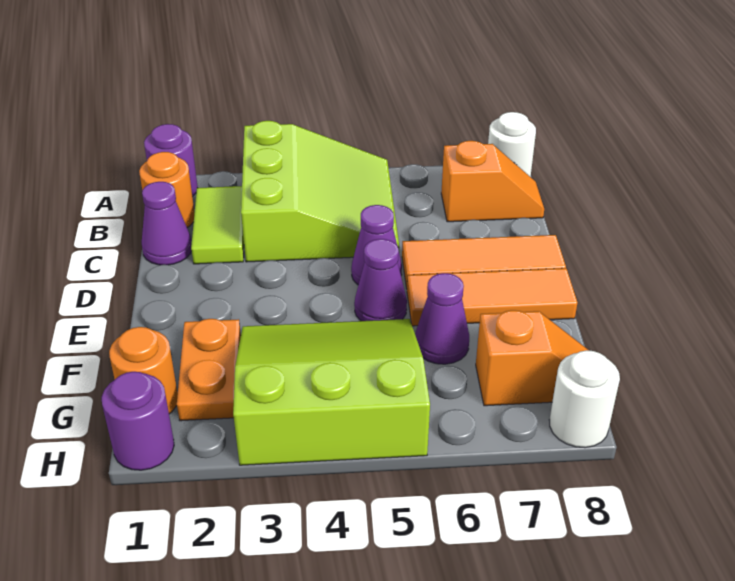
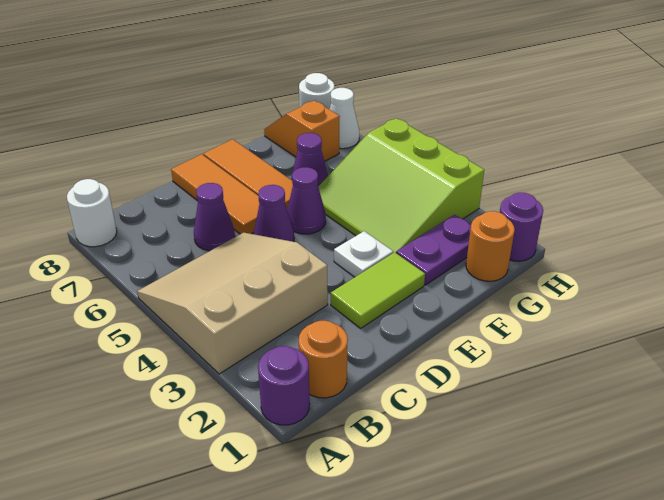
lime 3x3 slope [241,121,400,262] -> tan 3x3 slope [137,232,328,374]
lime 1x2 tile [191,186,244,264] -> lime 1x2 tile moved to [331,252,425,328]
orange 1x2 slope [441,141,544,222] -> none
purple 1x1 cone [142,182,192,265] -> purple 1x1 cone moved to [194,183,235,251]
none -> white 1x1 plate [334,231,393,277]
orange 1x2 plate [177,319,241,421] -> purple 1x2 plate [396,215,471,285]
none -> white 1x1 cone [330,88,359,149]

